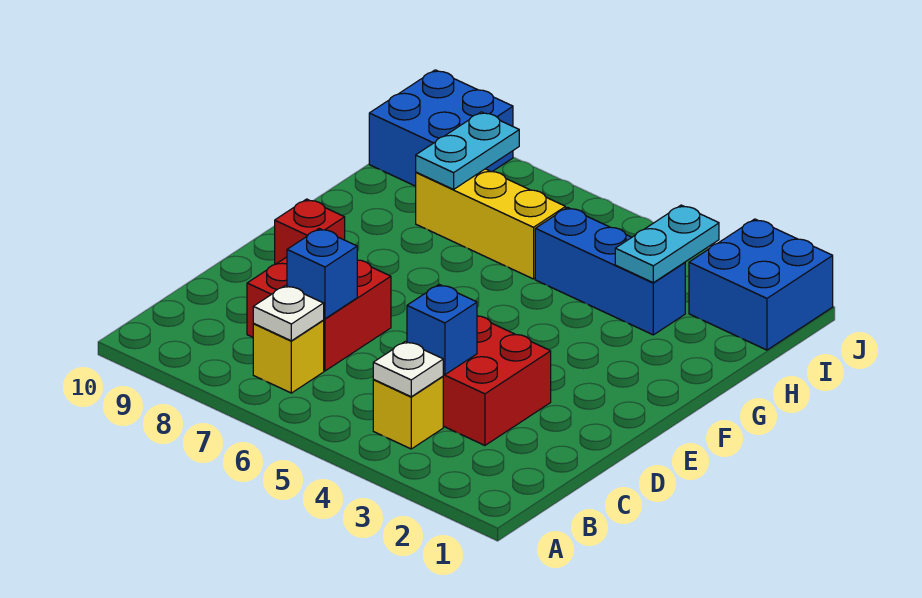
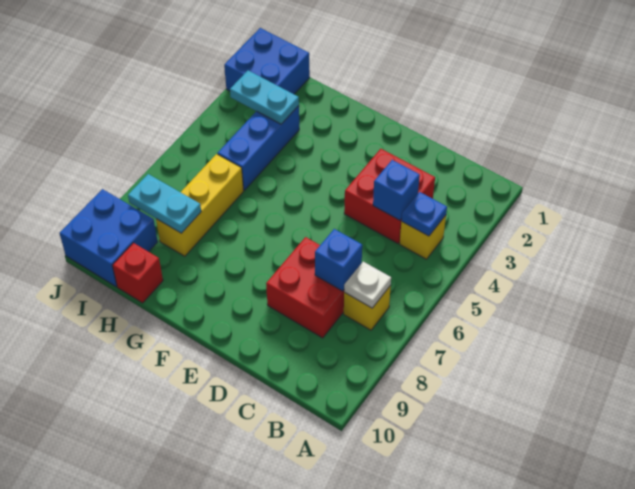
white 1x1 plate [373,341,443,397] -> blue 1x1 plate [402,192,447,236]
red 1x1 brick [275,199,345,264] -> red 1x1 brick moved to [112,243,163,303]

